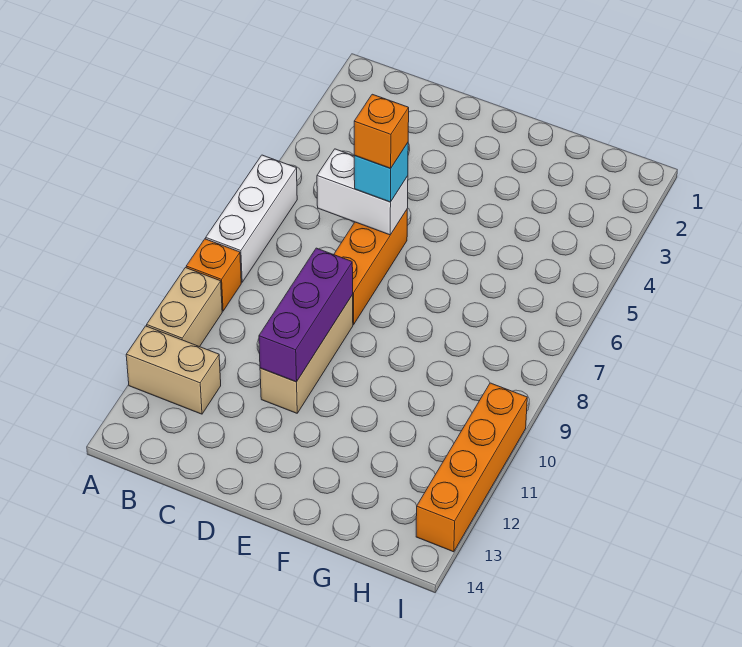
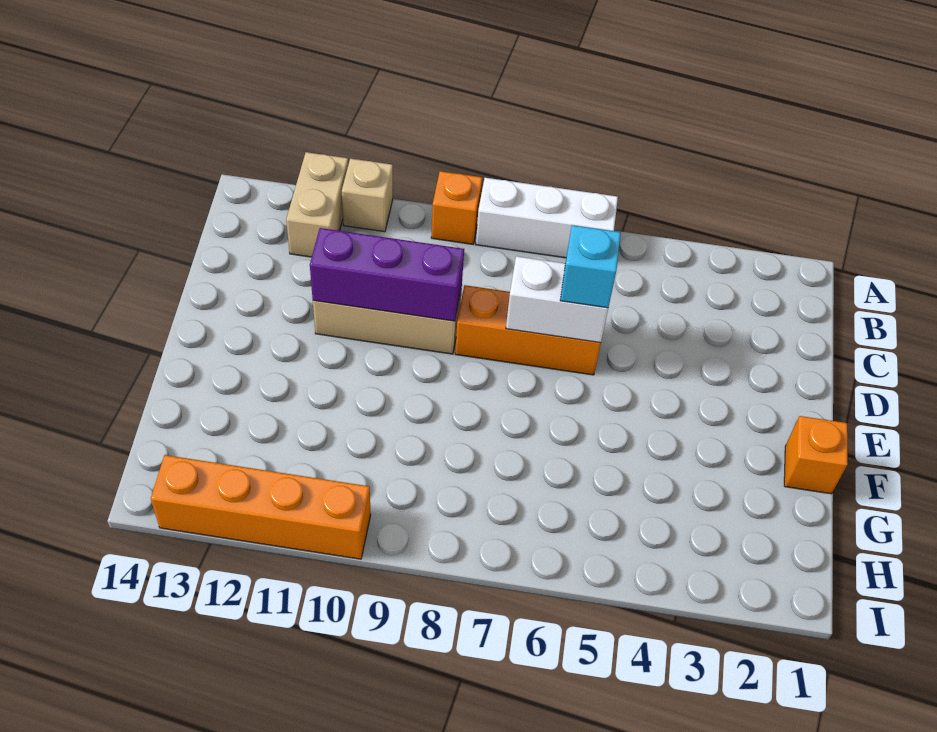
tan 1x2 brick [147,268,222,347] -> tan 1x1 brick [342,159,393,232]
white 1x2 brick [317,149,408,235] -> white 1x2 brick turned to [506,256,608,343]
orange 1x1 brick [354,94,409,168] -> orange 1x1 brick moved to [784,416,848,494]

